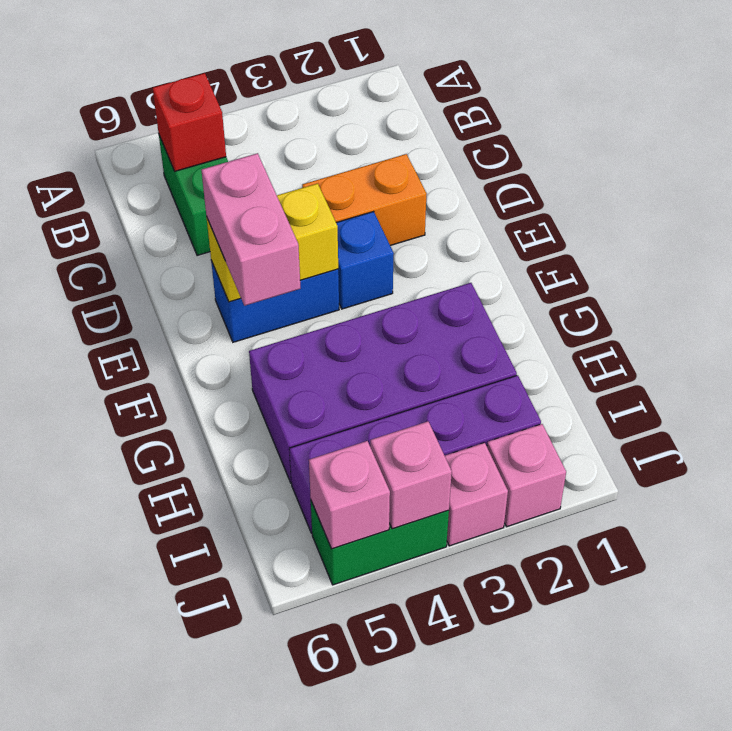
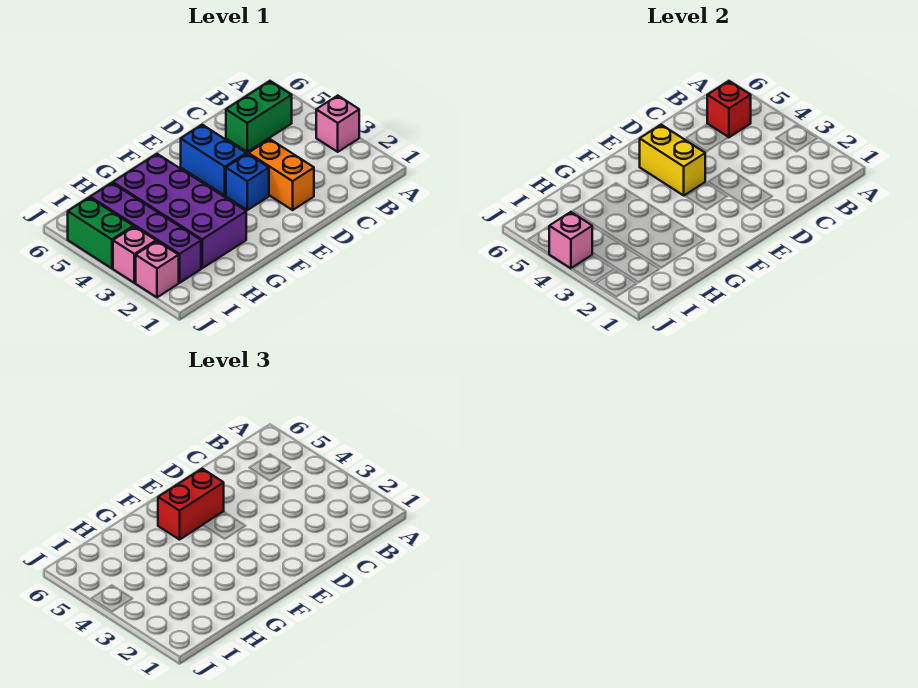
pink 1x2 brick [201,153,301,306] -> red 1x2 brick [158,469,224,540]
pink 1x1 brick [309,441,390,549] -> pink 1x1 brick moved to [316,96,359,152]

